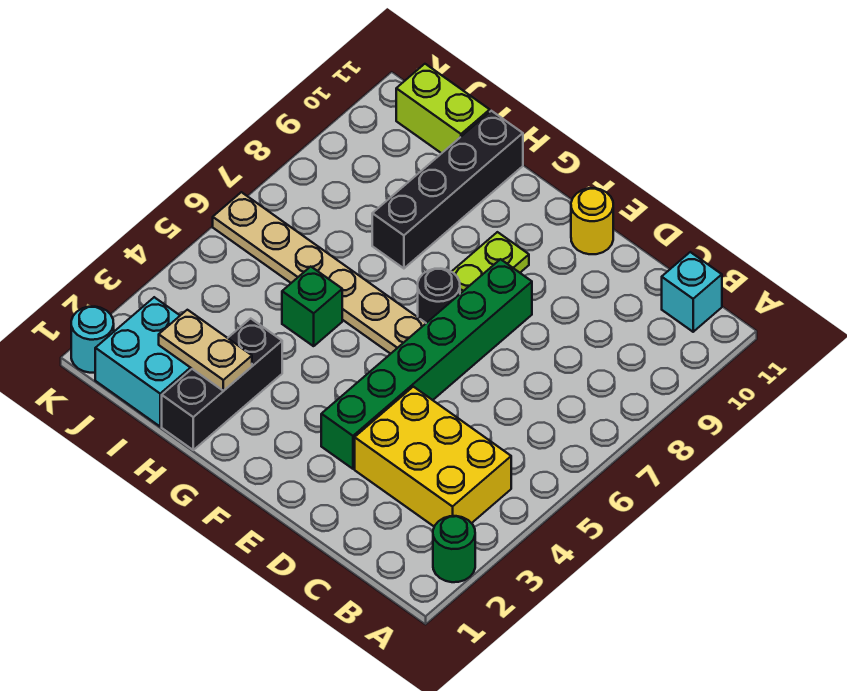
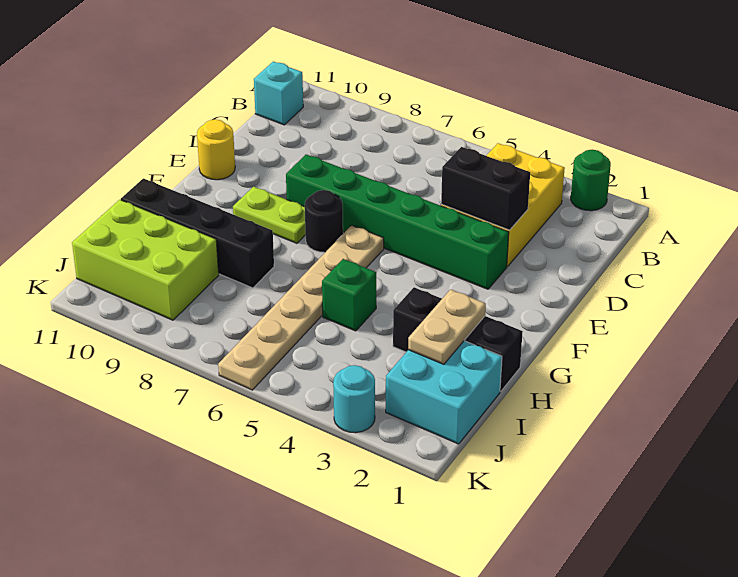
none -> black 1x2 brick [441,147,530,230]
lime 1x2 brick [396,64,490,153] -> lime 2x3 brick [72,200,219,320]
cyan 1x1 round brick [71,307,114,373] -> cyan 1x1 round brick moved to [333,365,375,433]

